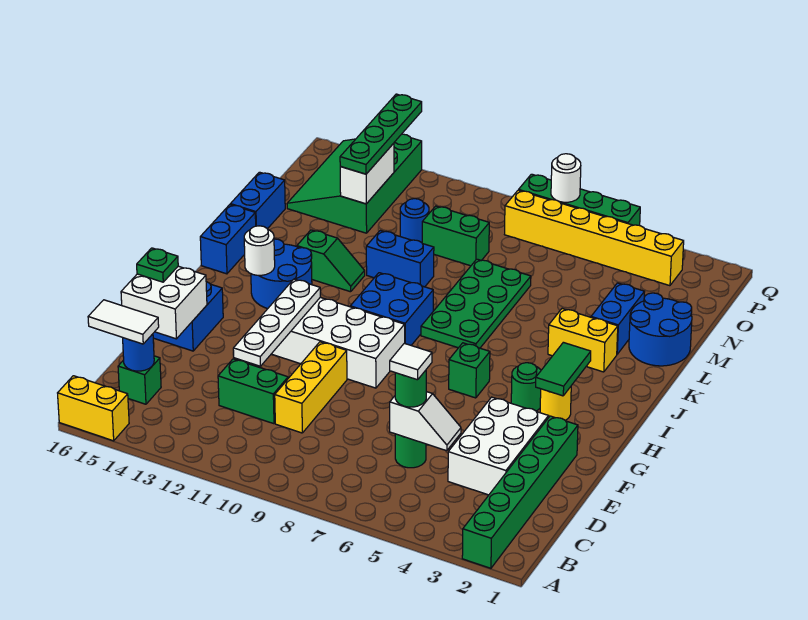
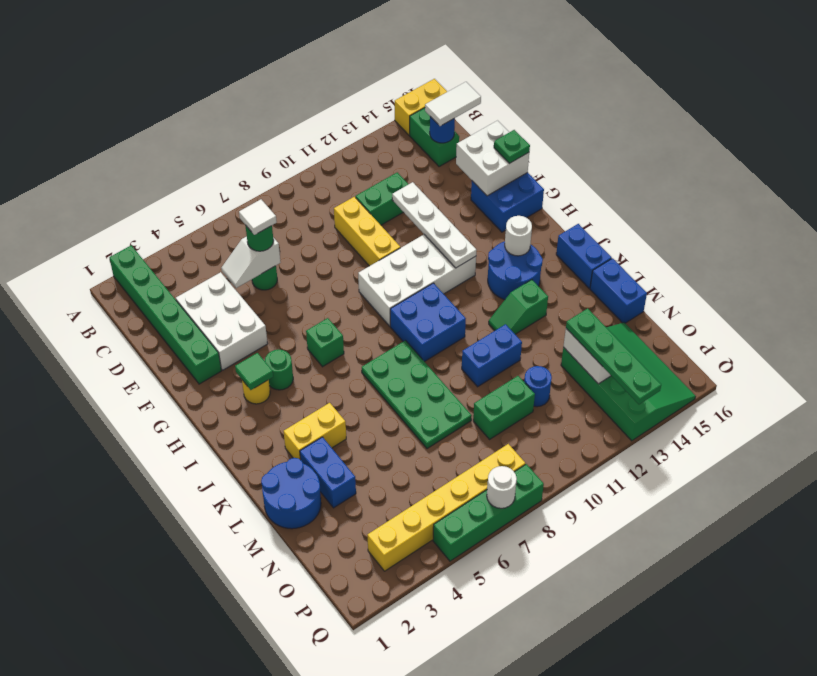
green 1x1 brick [118,356,161,404] -> green 1x2 brick [410,108,459,167]
green 1x2 tile [536,342,591,396] -> green 1x1 tile [235,353,273,390]

